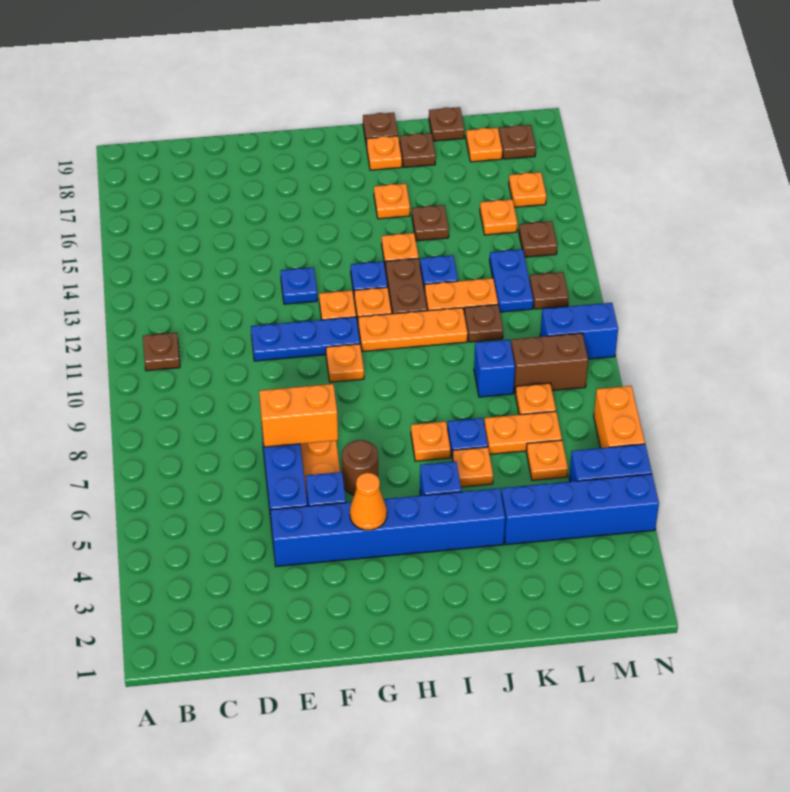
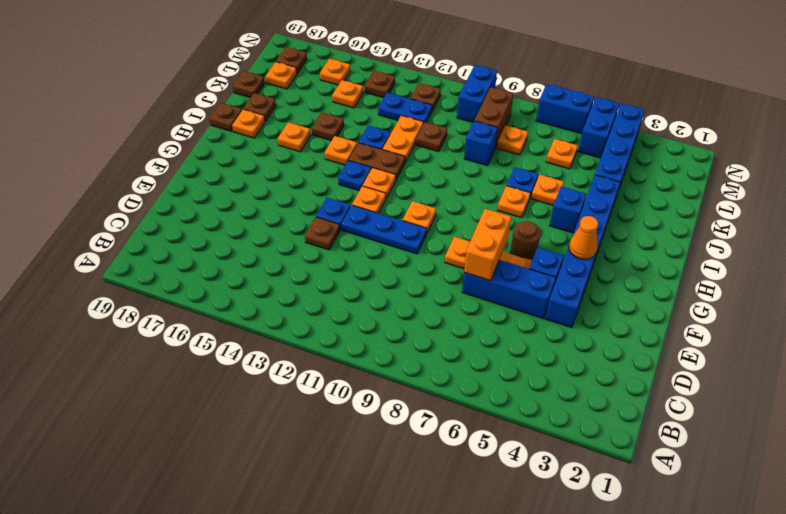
brown 1x1 plate [143,333,180,371] -> brown 1x1 plate moved to [305,217,340,250]
blue 1x3 plate [251,317,360,361] -> blue 1x3 plate turned to [341,205,427,254]
orange 1x3 plate [358,308,468,352] -> none
orange 1x2 plate [484,411,562,454] -> none
orange 1x2 brick [594,386,645,448] -> blue 1x2 brick [536,84,594,134]

